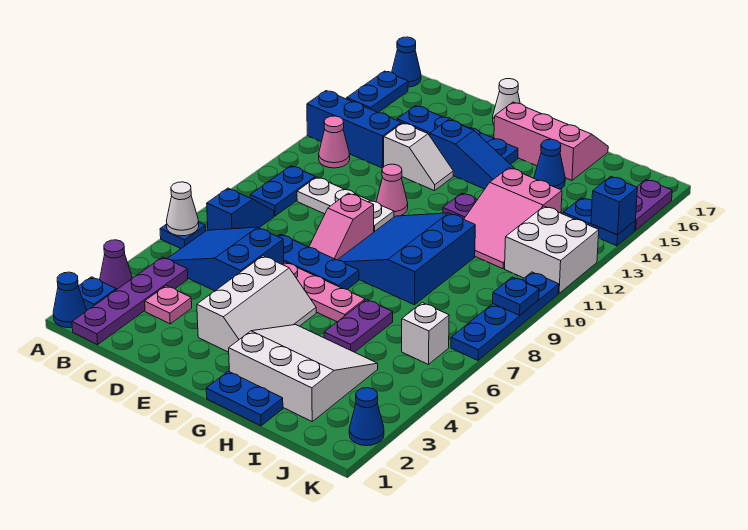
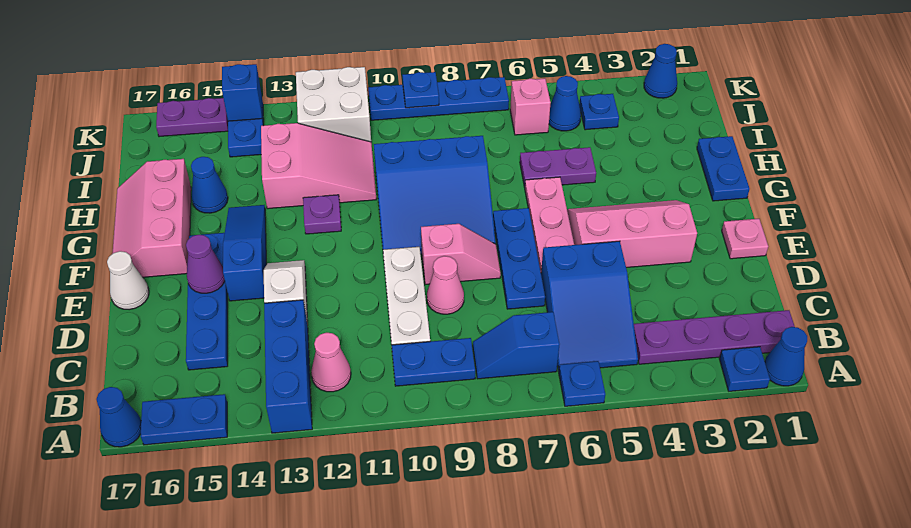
purple 1x1 cone [100,240,132,290] -> purple 1x1 cone moved to [186,235,225,293]
white 1x1 cone [167,182,199,236] -> none
pink 1x1 plate [145,286,192,324] -> pink 1x1 plate moved to [722,219,768,259]
white 2x3 slope [197,256,316,352] -> pink 2x3 slope [567,200,697,268]
pink 1x1 cone [376,164,408,217] -> pink 1x1 cone moved to [427,256,464,314]
white 3x3 slope [229,325,378,421] -> none
none -> blue 1x1 plate [579,94,619,130]
none -> blue 1x1 cone [549,76,581,131]
white 1x1 brick [402,303,449,364] -> pink 1x1 brick [510,79,551,135]

